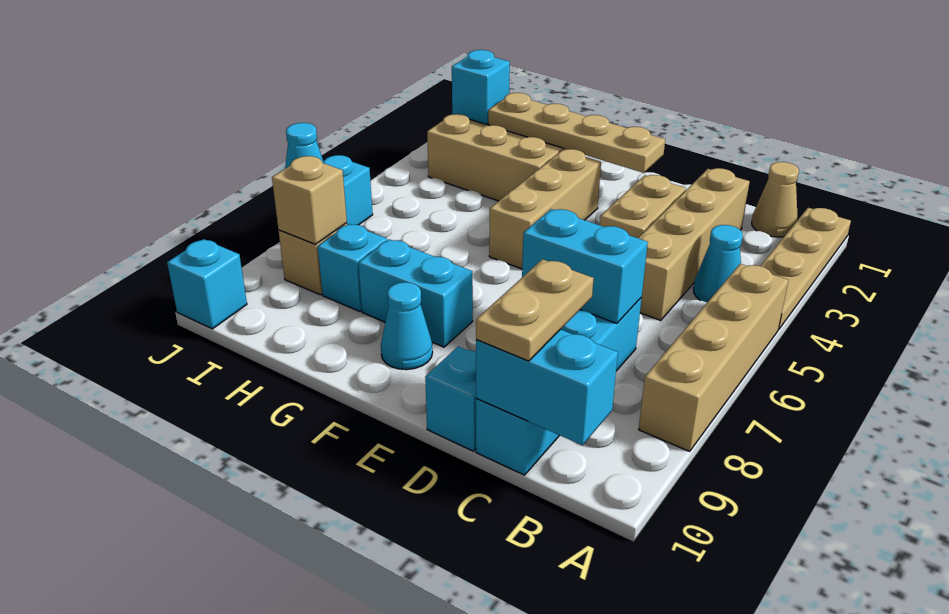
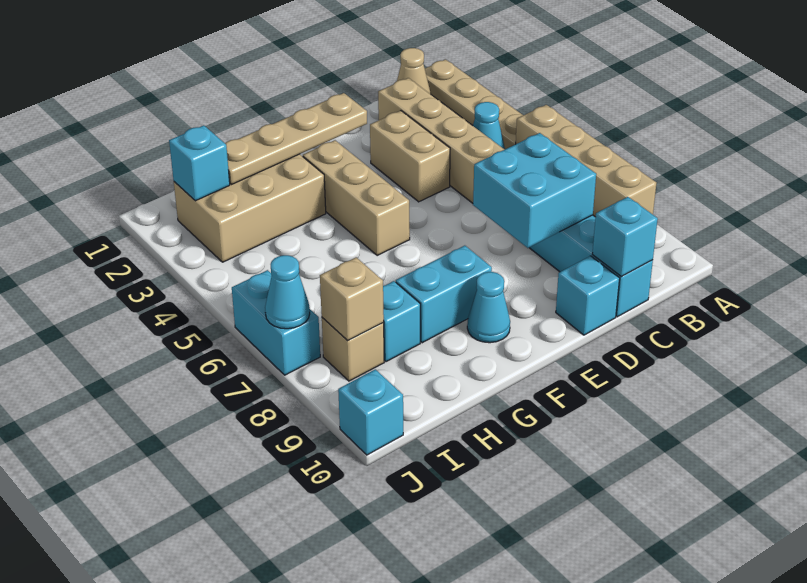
cyan 1x2 brick [476,329,618,445] -> cyan 1x1 brick [592,197,658,277]
cyan 1x2 brick [522,209,648,324] -> cyan 2x2 brick [473,133,596,248]
tan 1x2 plate [476,259,594,361] -> none

